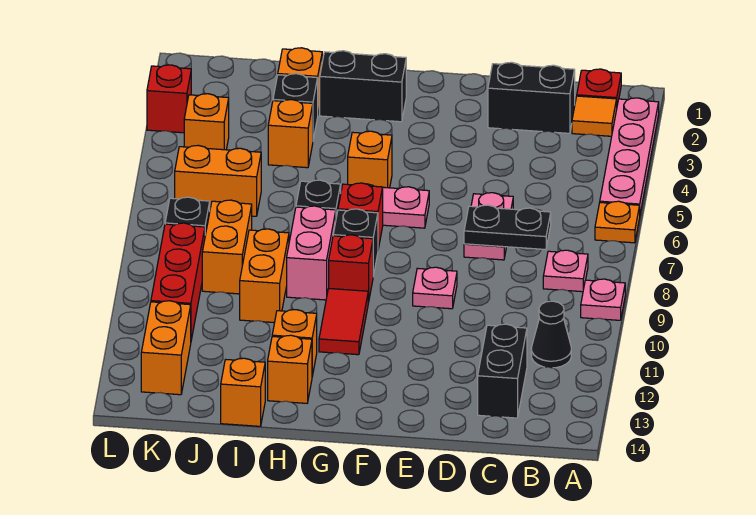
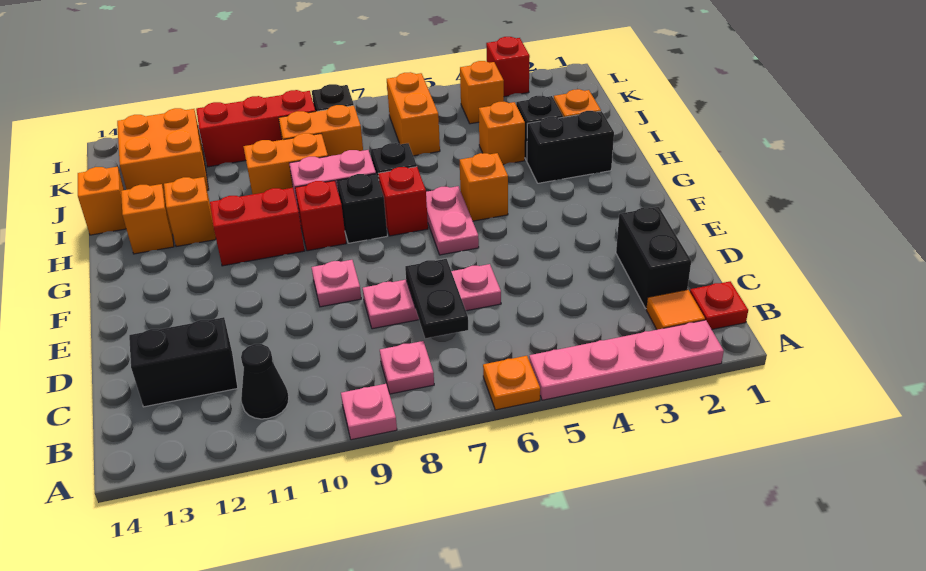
pink 1x2 plate [464,193,513,260] -> pink 1x3 plate [363,264,501,329]
black 1x2 brick [320,51,406,122] -> black 1x2 brick turned to [527,111,614,183]
red 1x2 tile [319,288,368,355] -> red 1x2 brick [210,188,305,266]
orange 1x2 brick [141,301,191,395] -> orange 2x2 brick [117,108,209,195]

